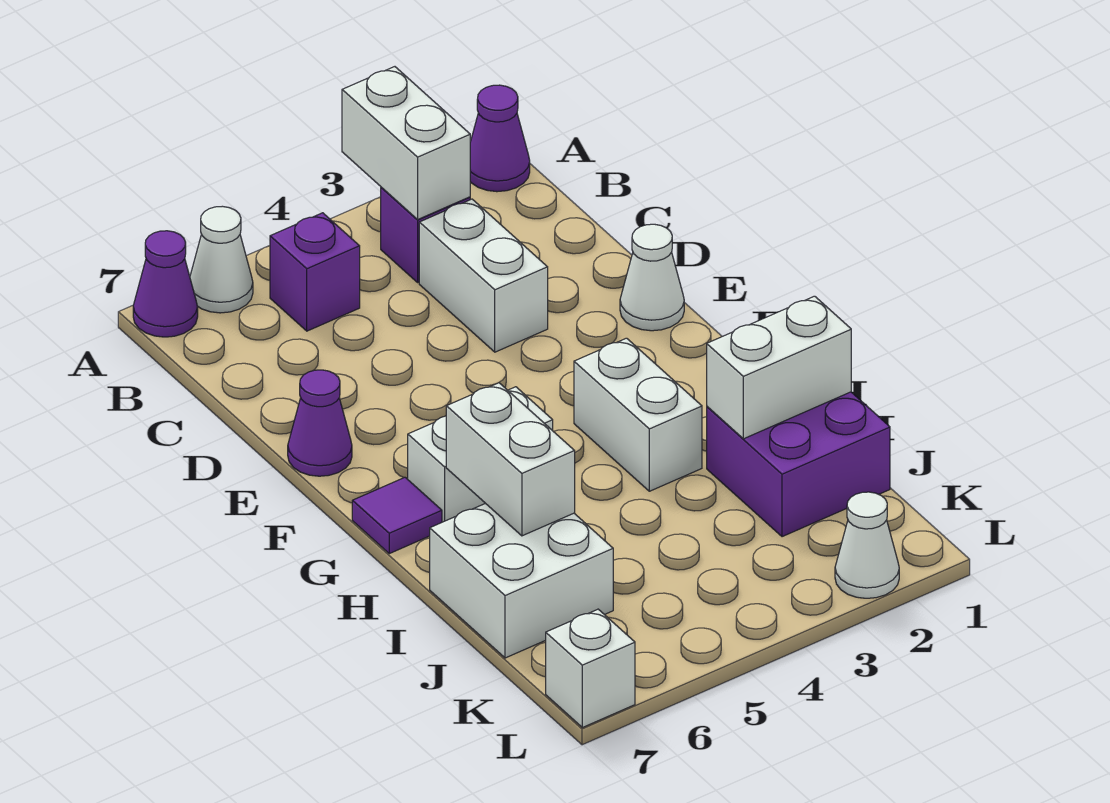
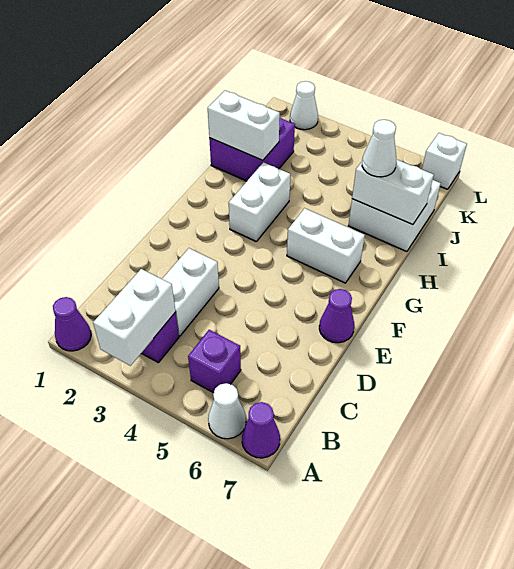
white 1x1 cone [620,224,684,331] -> white 1x1 cone moved to [362,120,397,177]
purple 1x1 tile [352,477,442,554] -> none
white 1x2 brick [446,383,575,536] -> white 1x2 brick turned to [352,159,434,225]

